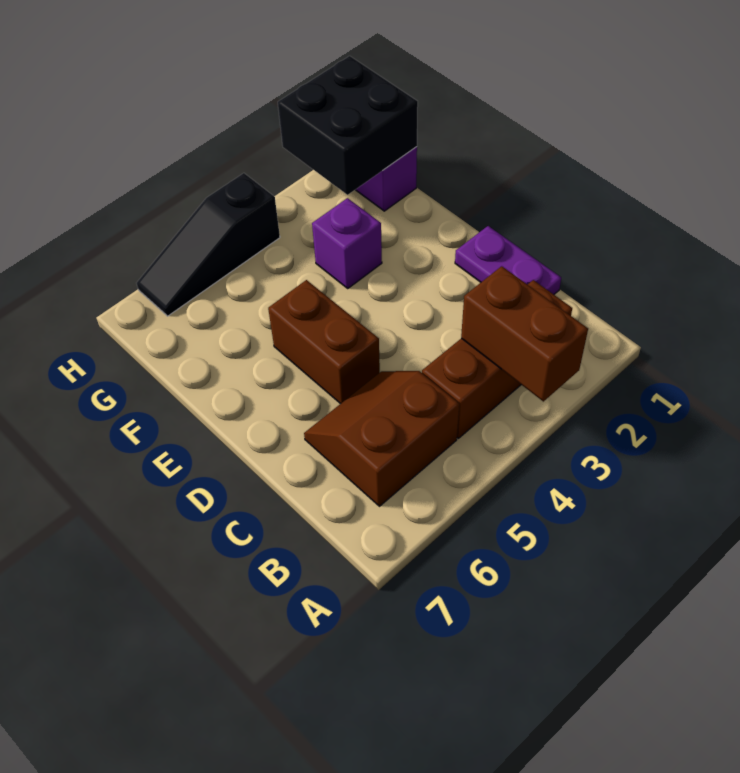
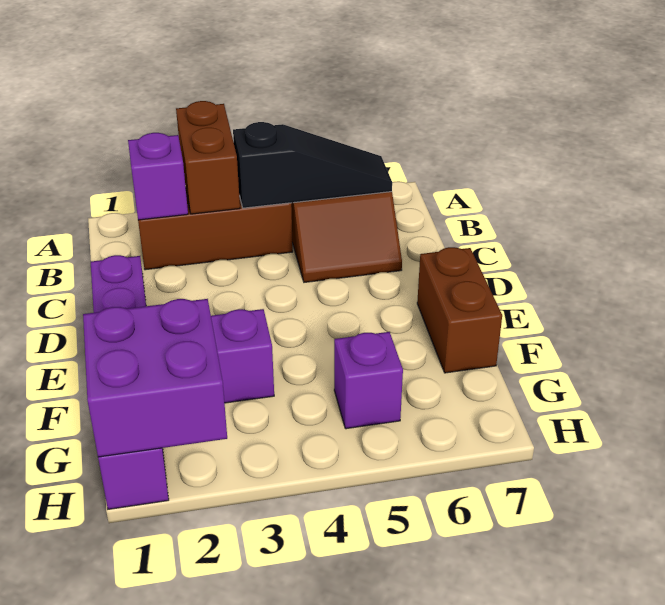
none -> purple 1x1 brick [128,133,188,220]
brown 1x2 brick [268,280,380,404] -> brown 1x2 brick moved to [417,247,502,373]
black 2x2 brick [278,56,418,195] -> purple 2x2 brick [83,299,227,457]
none -> purple 1x1 brick [334,332,403,429]
black 1x3 slope [137,173,280,316] -> black 1x3 slope moved to [233,122,392,208]

